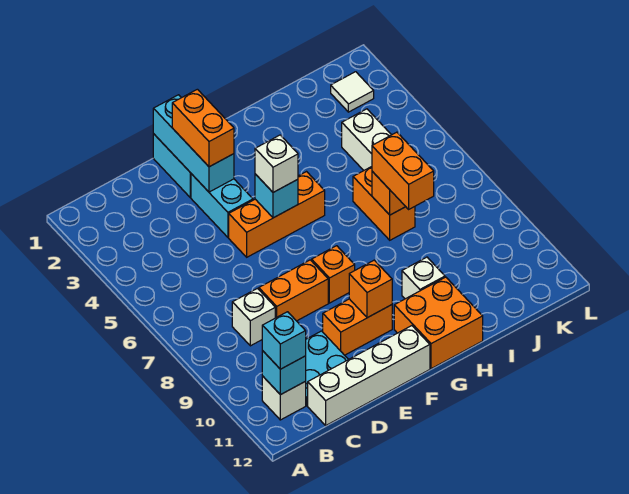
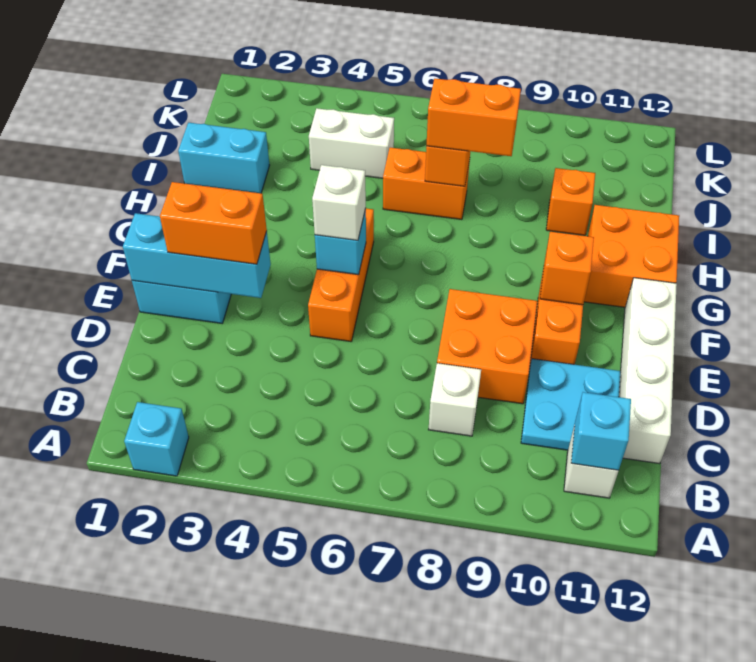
cyan 1x1 brick [262,312,306,369] -> cyan 1x1 brick moved to [124,402,189,476]
orange 1x2 brick [259,260,328,321] -> orange 2x2 brick [437,289,537,404]
cyan 1x2 brick [191,174,253,237] -> cyan 1x2 brick moved to [178,123,270,193]
orange 1x1 brick [312,246,355,303] -> orange 1x1 brick moved to [546,168,595,235]
white 1x1 brick [402,257,445,299] -> none
white 1x1 tile [331,72,374,112] -> none

